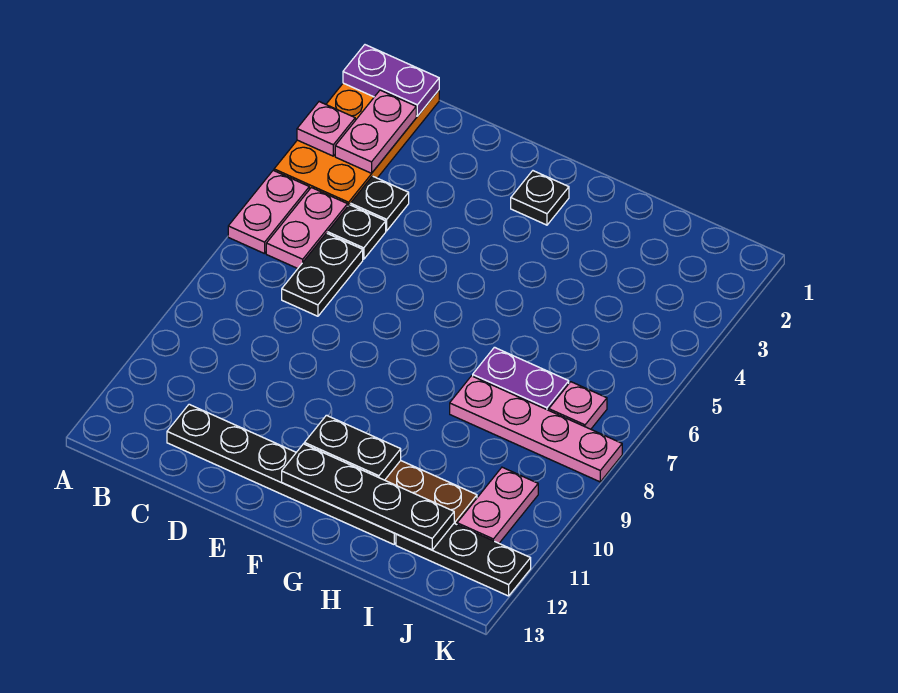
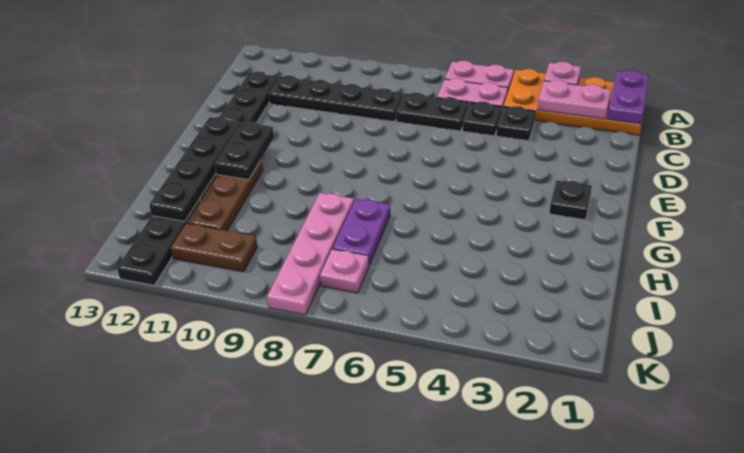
none -> black 1x4 plate [269,76,403,122]
pink 1x2 plate [457,467,538,543] -> brown 1x2 plate [171,223,258,272]

